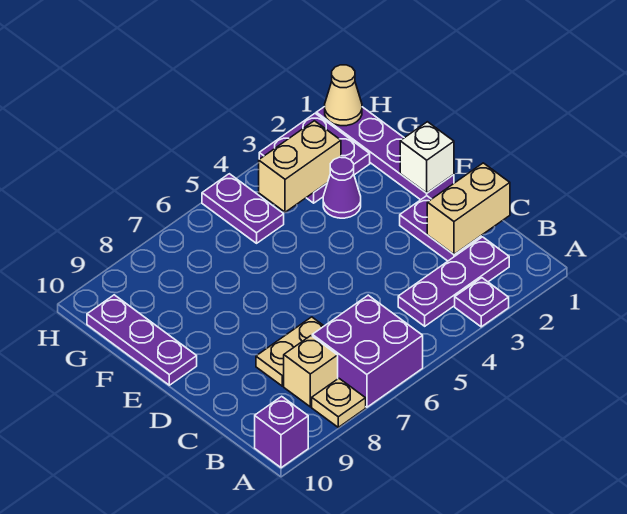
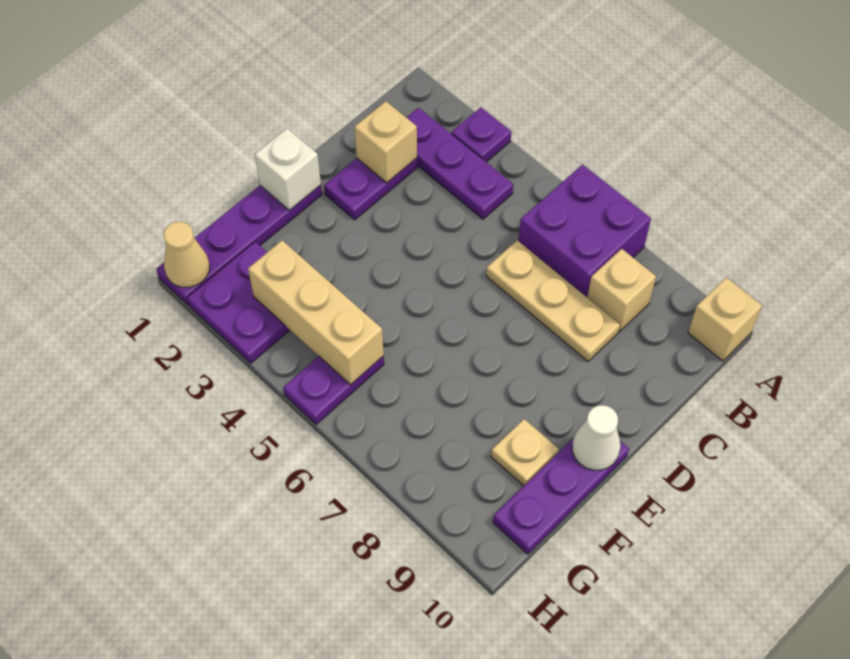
tan 1x1 plate [312,378,366,427] -> tan 1x1 plate moved to [491,419,559,486]
purple 1x1 brick [255,396,308,468] -> tan 1x1 brick [688,277,762,361]
tan 1x2 brick [427,163,510,254] -> tan 1x1 brick [354,101,417,183]
tan 1x2 plate [256,317,324,386] -> tan 1x3 plate [486,240,620,361]
none -> white 1x1 cone [572,405,620,470]
purple 1x1 cone [323,157,361,218] -> none
tan 1x2 brick [259,121,341,212] -> tan 1x3 brick [248,241,384,385]

